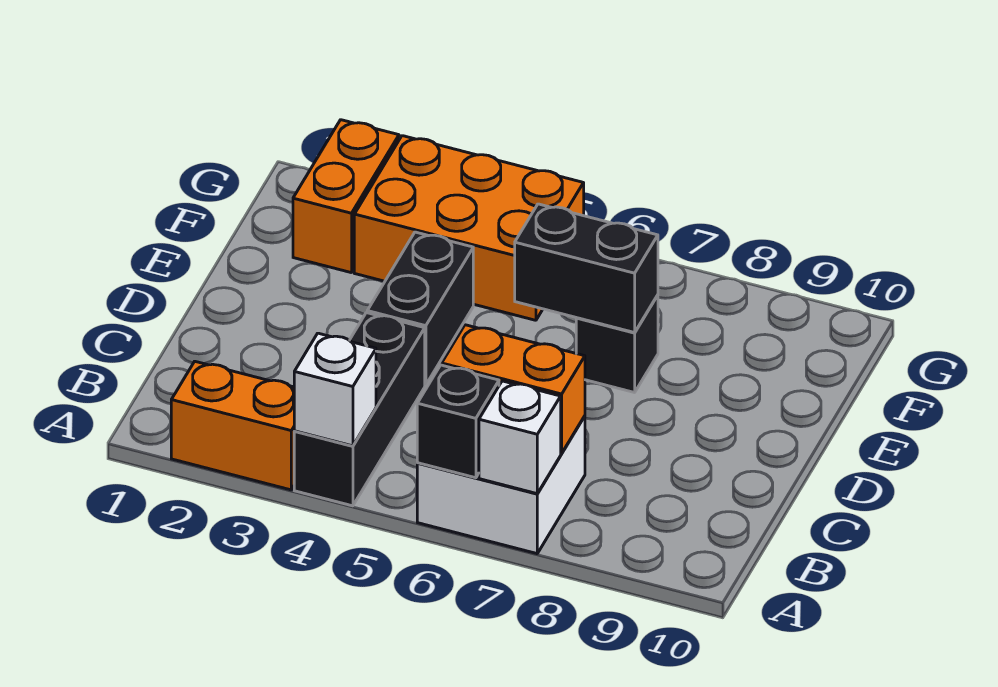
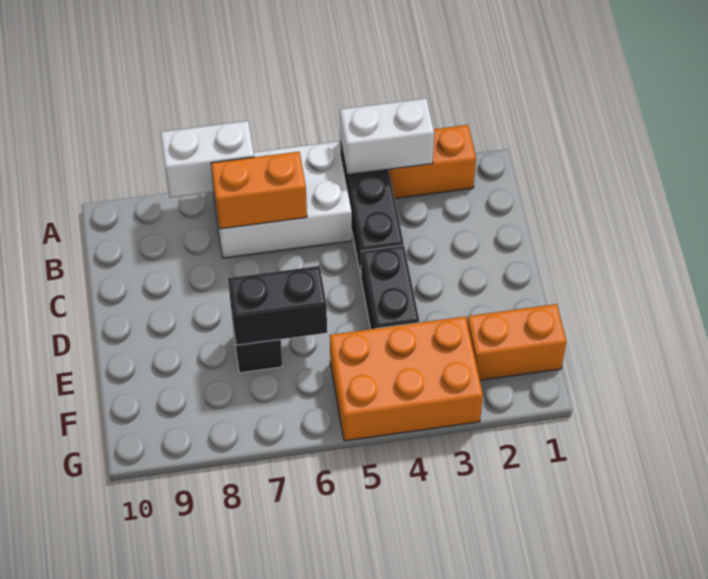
white 1x1 brick [294,333,376,446] -> white 1x2 brick [340,98,434,175]
white 2x2 brick [417,416,585,554] -> white 2x3 brick [213,141,352,258]
black 1x1 brick [417,365,499,478] -> none
white 1x1 brick [479,381,561,494] -> white 1x2 brick [161,121,254,198]
orange 1x2 brick [293,120,399,273] -> orange 1x2 brick turned to [467,304,566,380]

